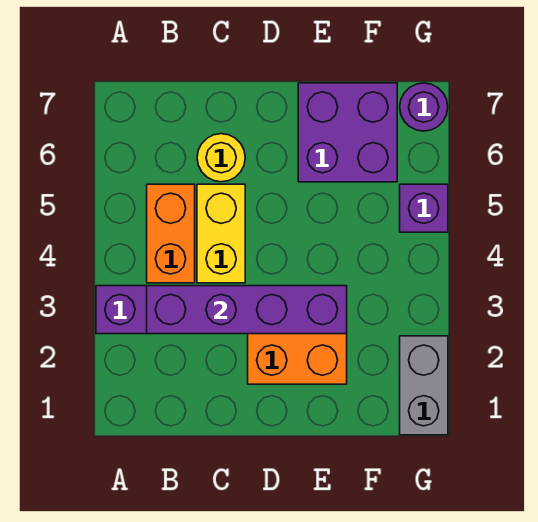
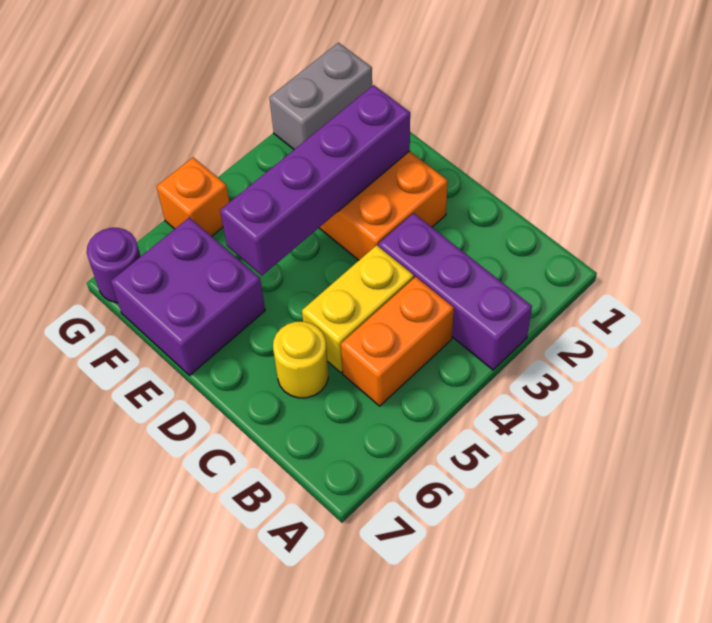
purple 1x4 brick [147,286,347,334] -> purple 1x4 brick turned to [220,85,410,276]
purple 1x1 brick [400,184,448,232] -> orange 1x1 brick [157,157,229,236]

